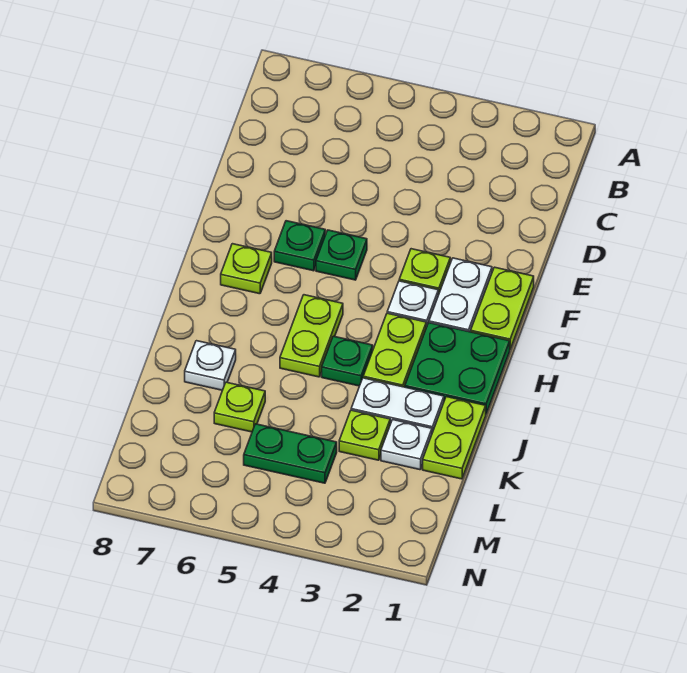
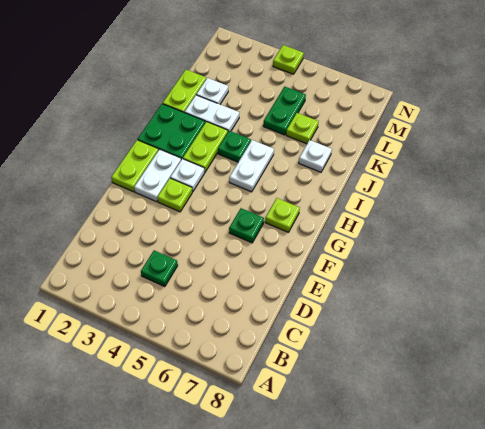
green 1x1 plate [316,230,367,280] -> green 1x1 plate moved to [141,250,178,287]
lime 1x2 plate [280,295,343,377] -> white 1x2 plate [229,140,274,192]
lime 1x1 plate [339,410,390,460] -> lime 1x1 plate moved to [273,45,304,74]
green 1x2 plate [244,424,337,483] -> green 1x2 plate turned to [263,87,306,135]

